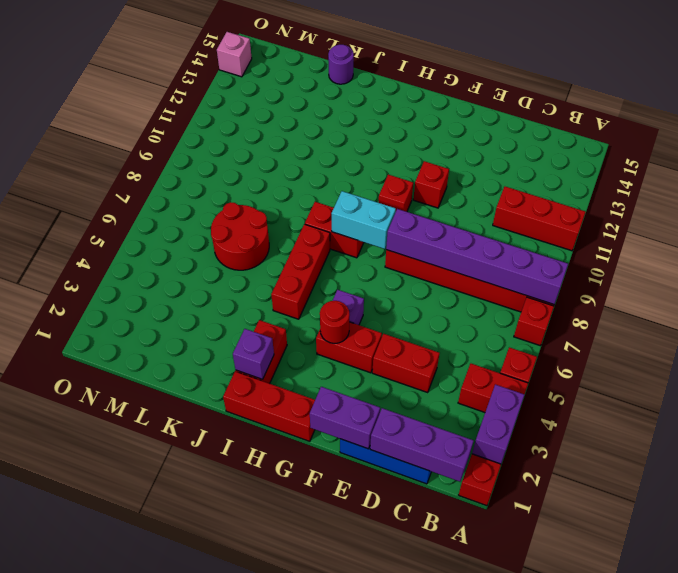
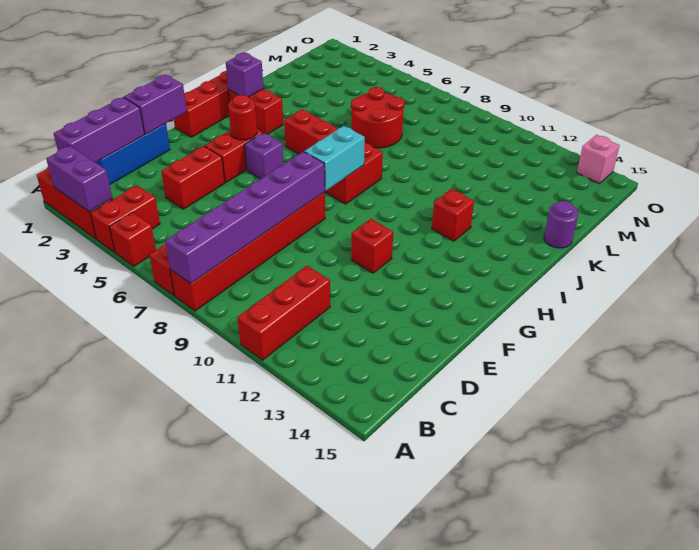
red 1x1 brick [378,175,413,212] -> red 1x1 brick moved to [432,189,474,241]

